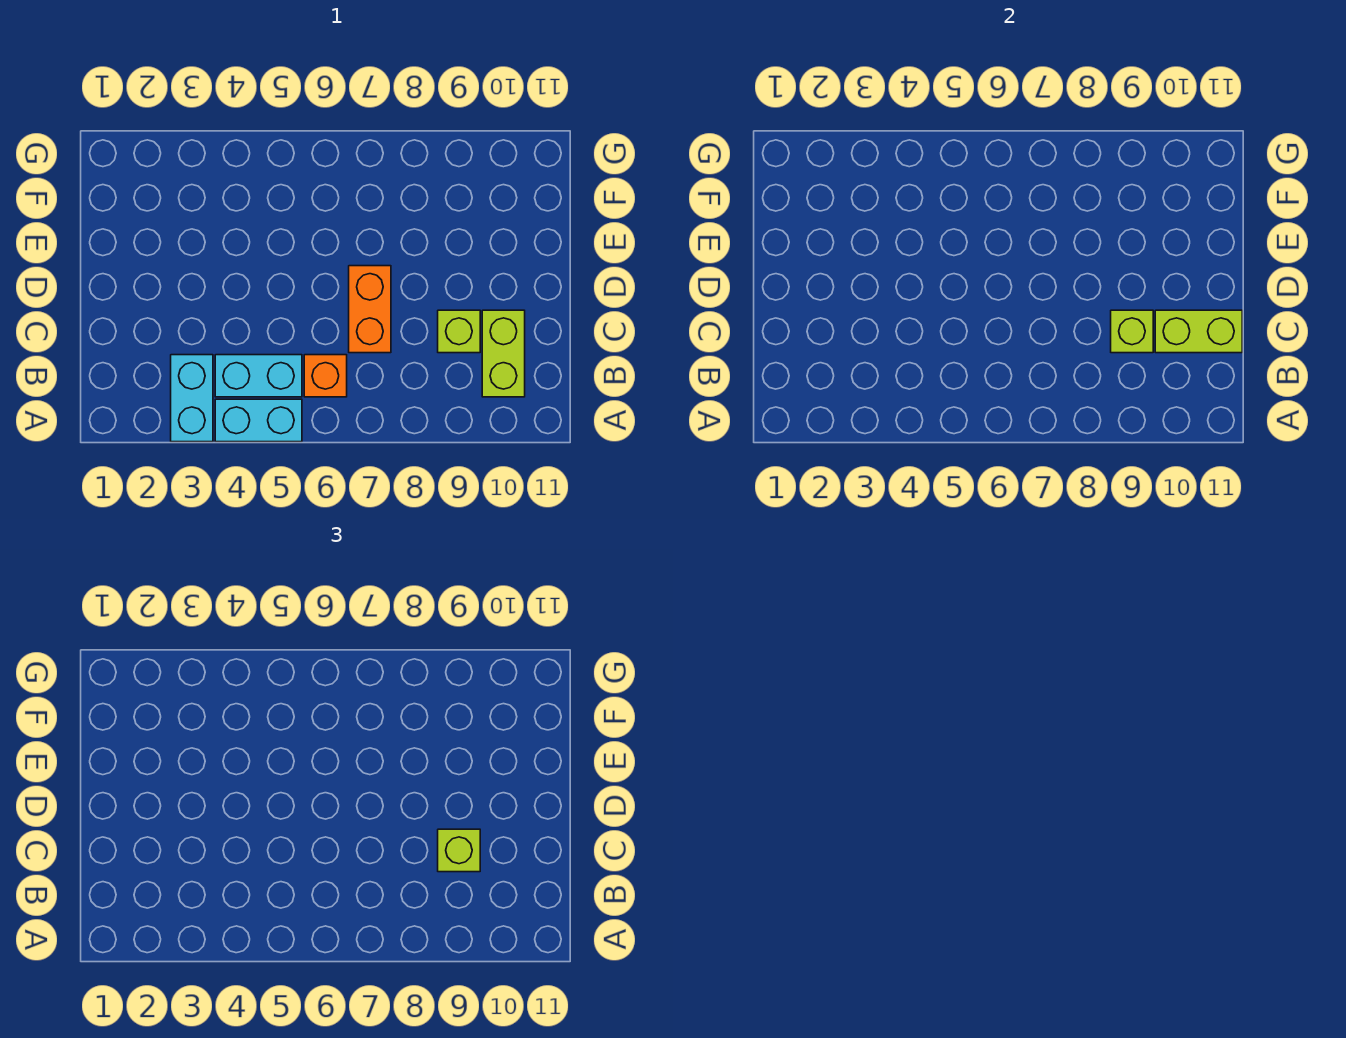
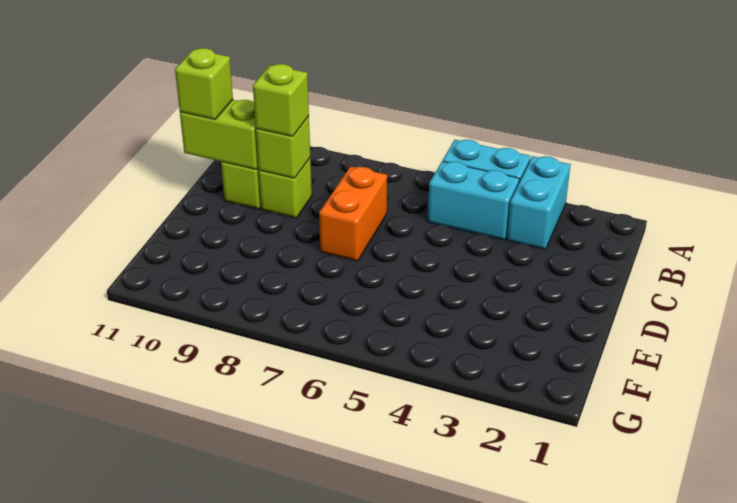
orange 1x1 brick [304,355,347,397] -> none
none -> lime 1x1 brick [175,48,233,119]

